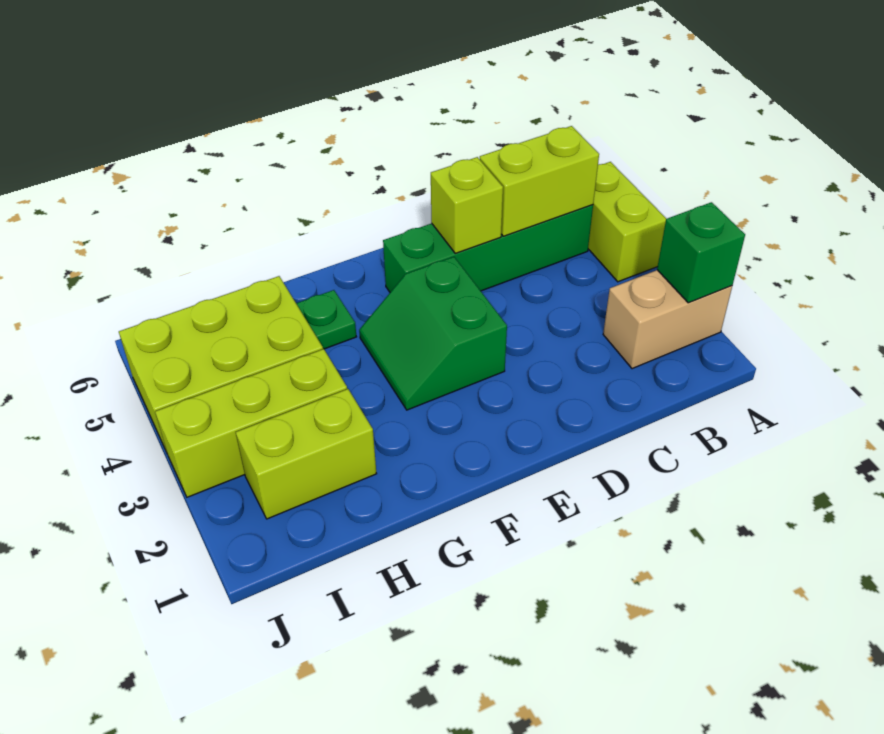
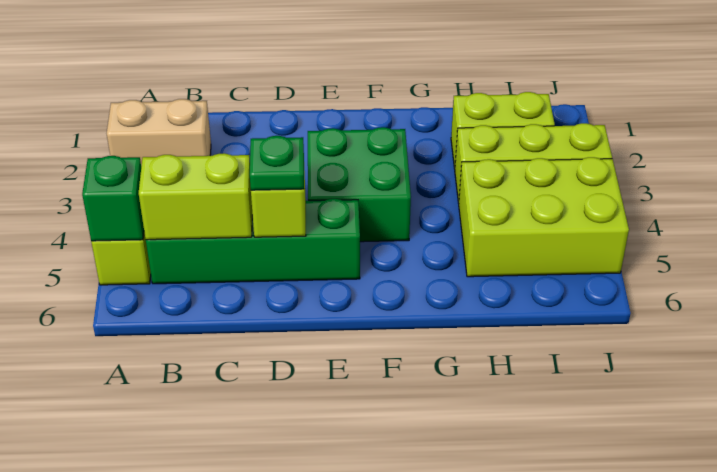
green 1x1 brick [657,202,745,303] -> green 1x1 brick moved to [82,156,144,241]
green 2x2 slope [359,257,507,410] -> green 2x2 brick [308,127,411,242]
green 1x1 plate [296,290,356,349] -> green 1x1 plate moved to [250,136,304,190]

